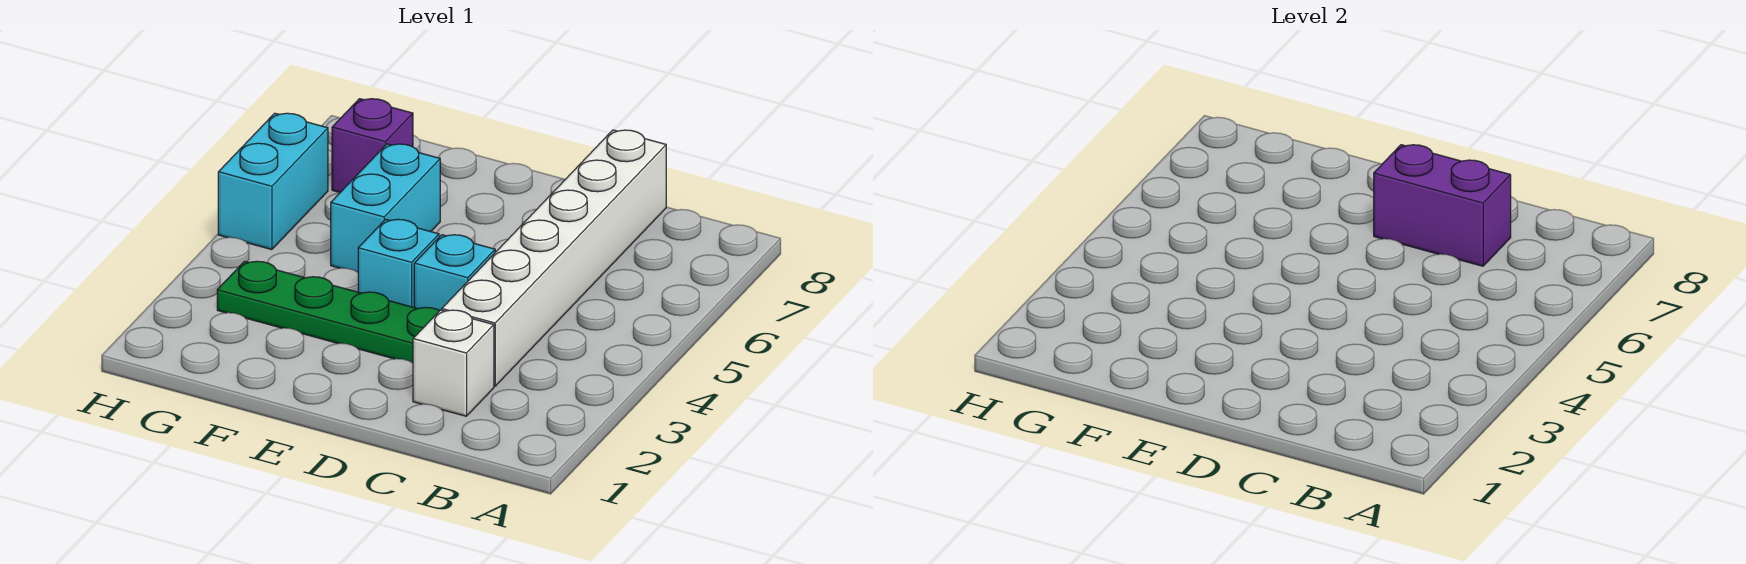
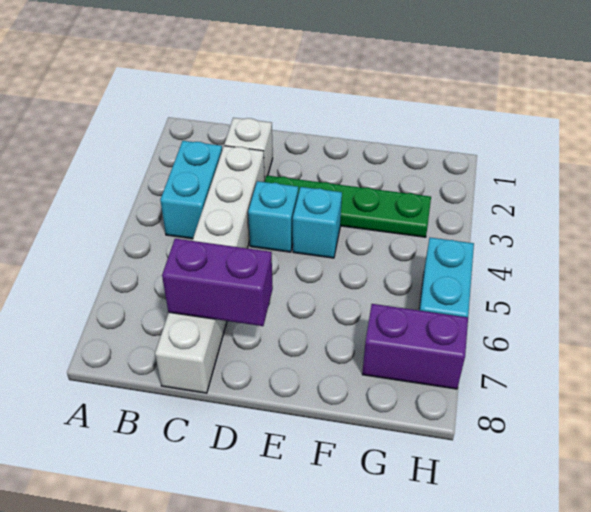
cyan 1x2 brick [331,144,440,272] -> cyan 1x2 brick moved to [160,141,222,239]
purple 1x1 brick [332,99,413,192] -> purple 1x2 brick [362,304,468,389]

